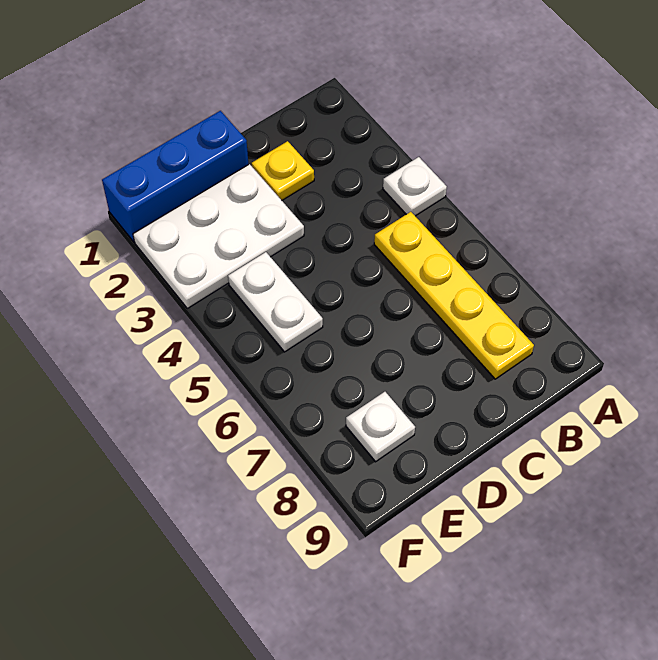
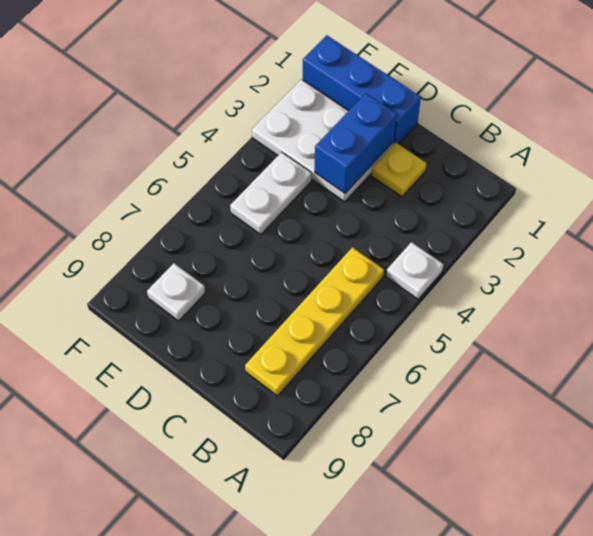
none -> blue 1x2 brick [315,93,397,193]

